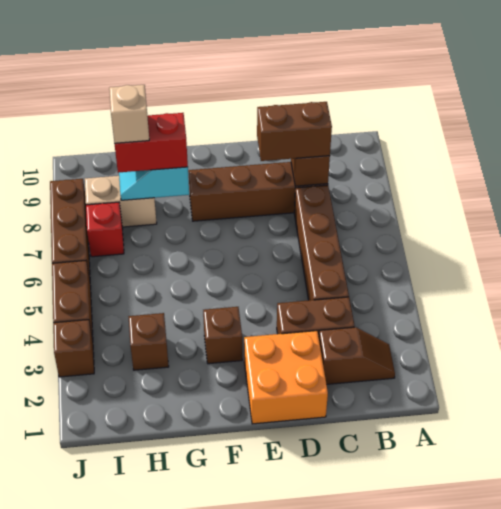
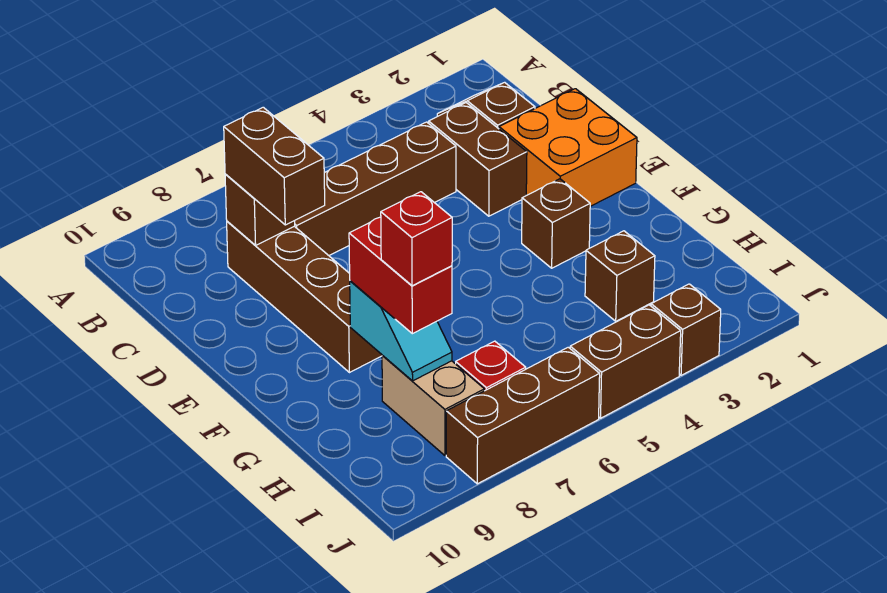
tan 1x1 brick [109,85,149,143] -> red 1x1 brick [381,192,452,286]

